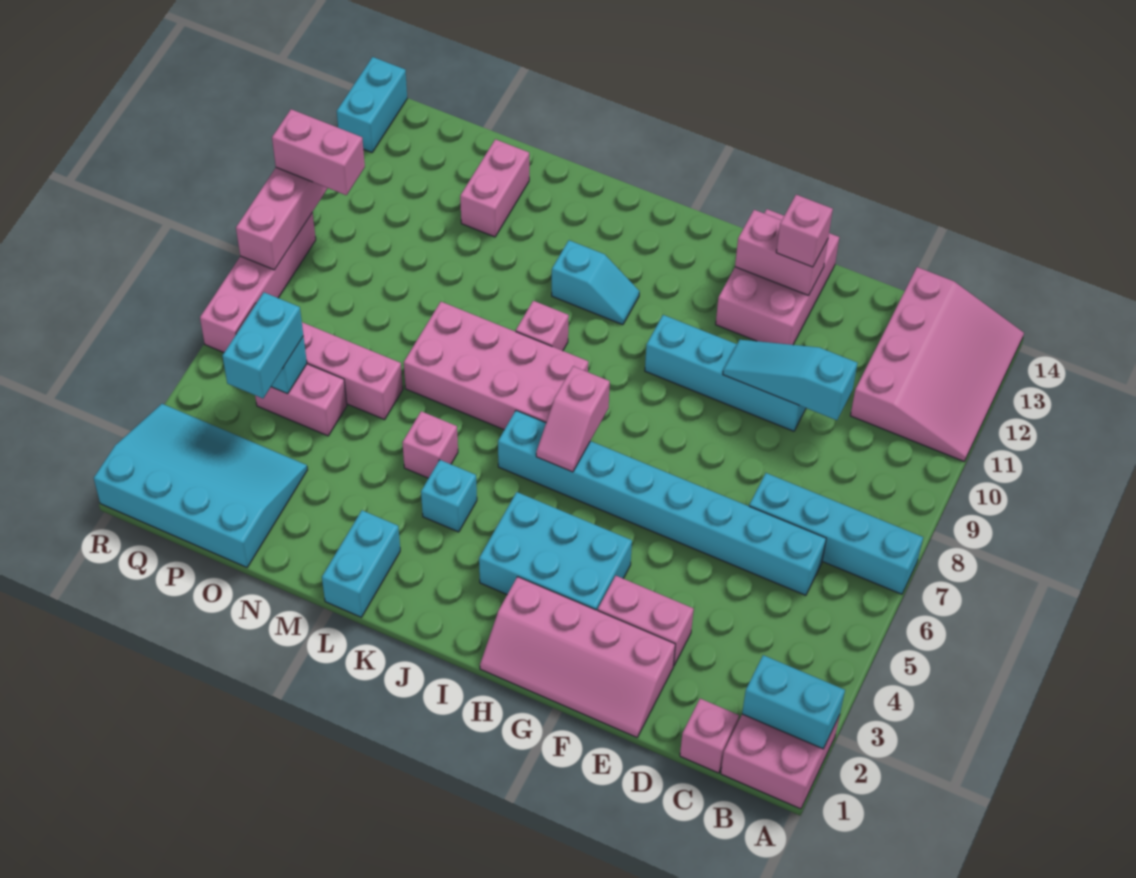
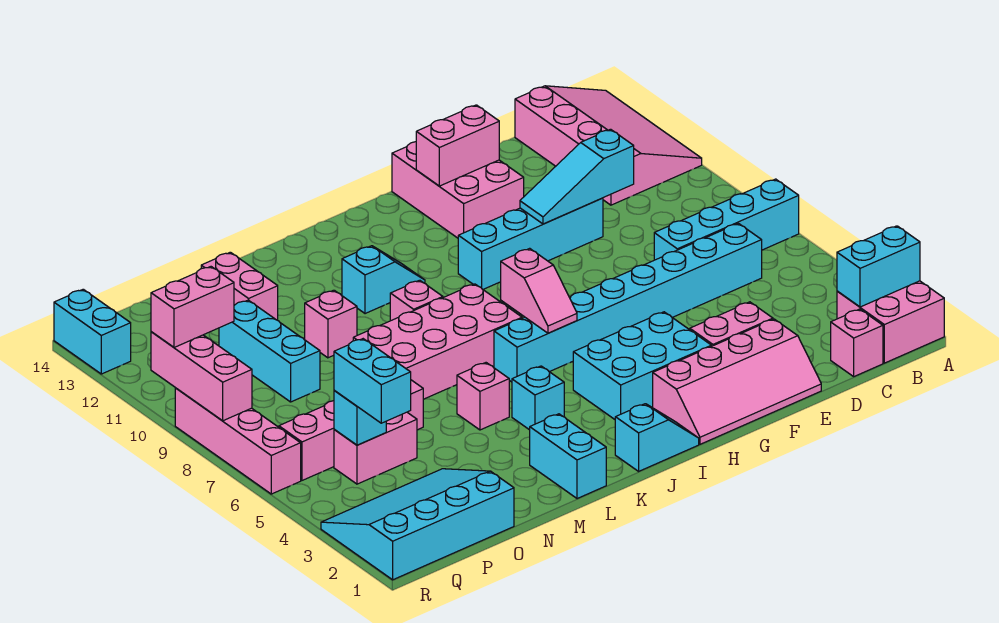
pink 1x1 brick [776,195,833,267] -> pink 1x1 brick moved to [305,290,357,358]
none -> cyan 1x2 slope [615,404,699,471]
none -> cyan 1x3 brick [219,300,320,402]

